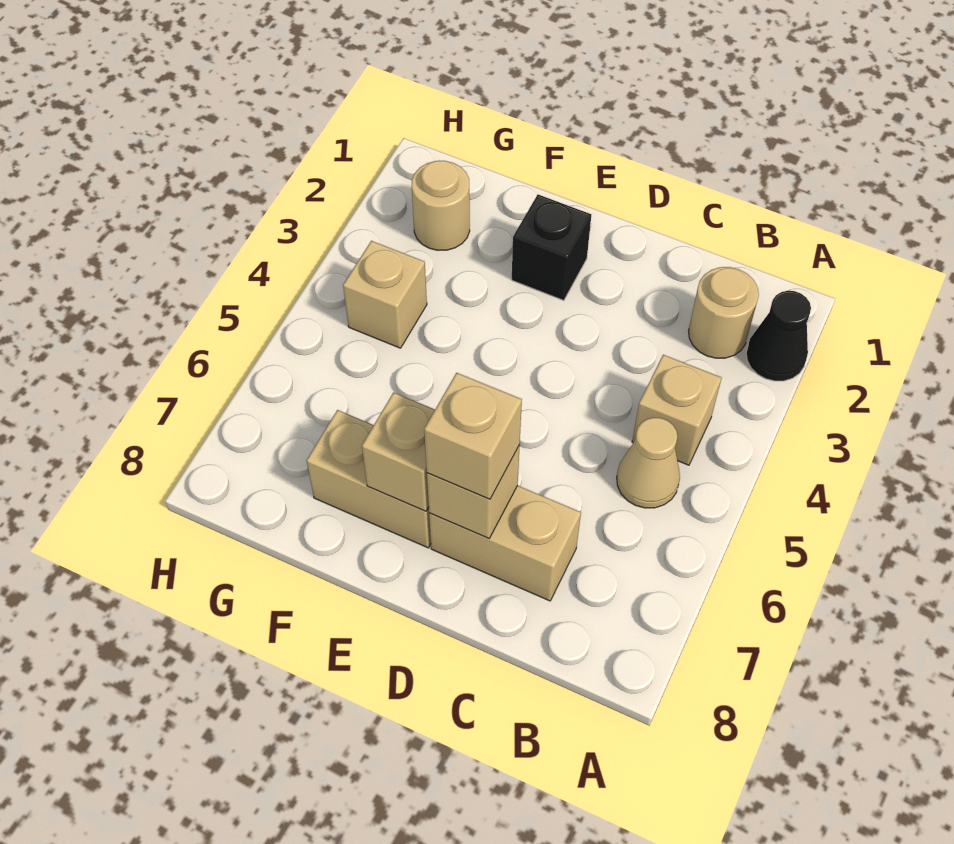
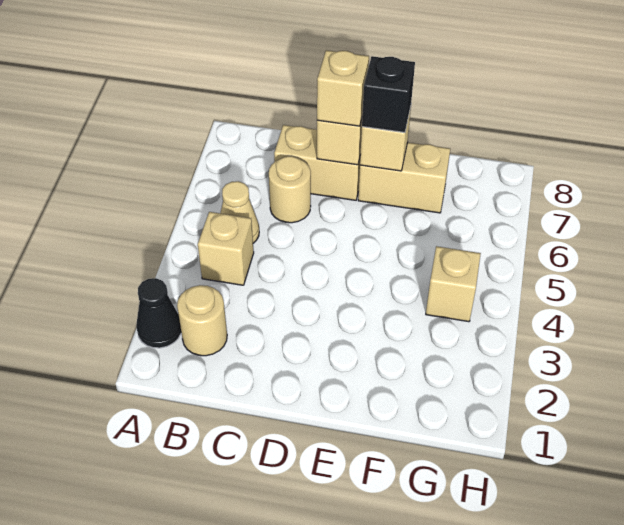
black 1x1 brick [512,195,591,300] -> black 1x1 brick moved to [362,56,415,132]
tan 1x1 round brick [412,161,470,250] -> tan 1x1 round brick moved to [269,156,311,223]

